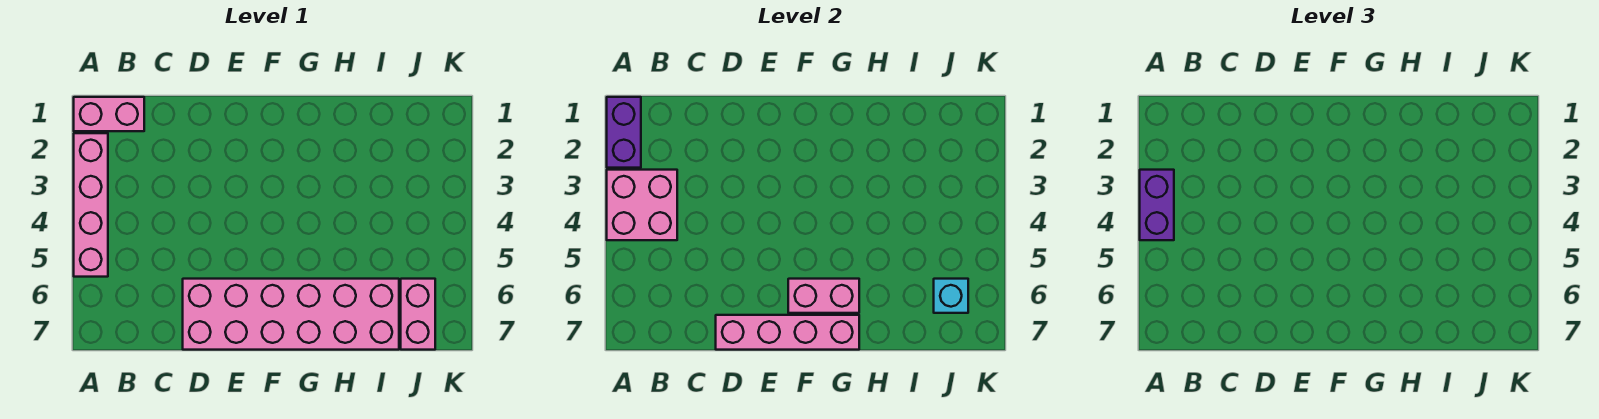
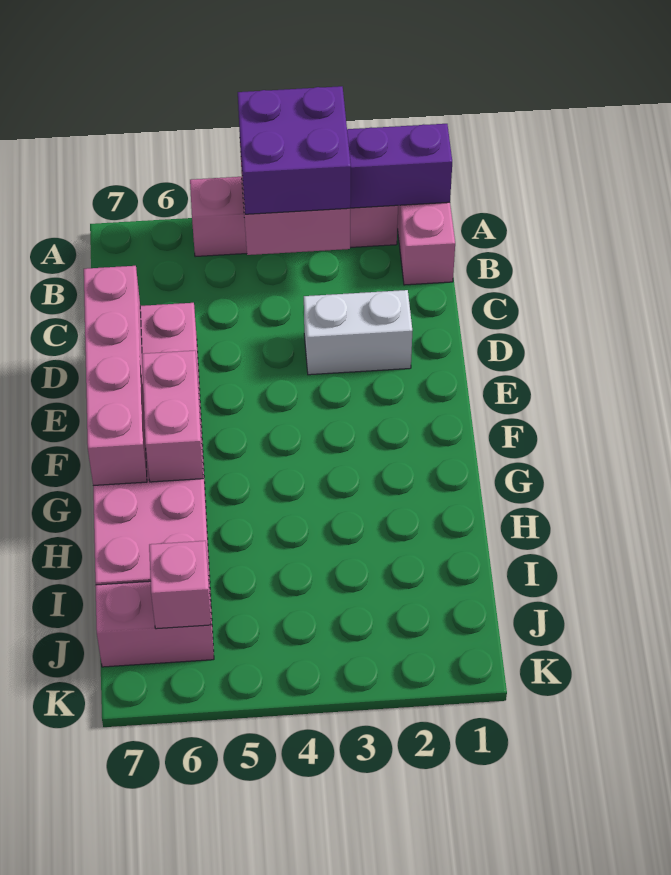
purple 1x2 brick [1140,170,1174,240] -> purple 2x2 brick [238,86,351,214]
none -> white 1x2 brick [304,290,412,375]
cyan 1x1 brick [934,279,968,313] -> pink 1x1 brick [149,541,211,629]

